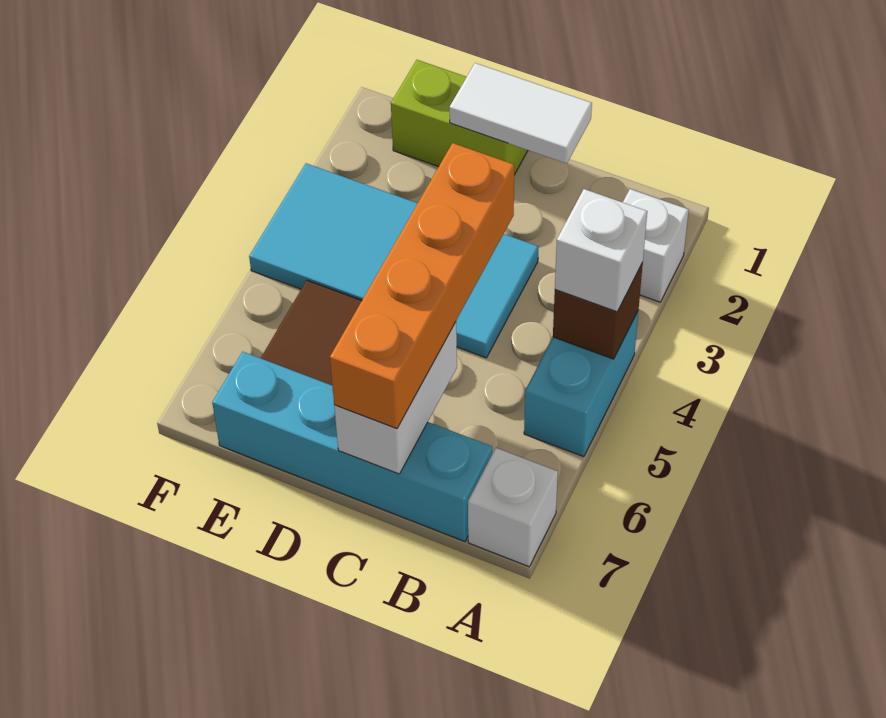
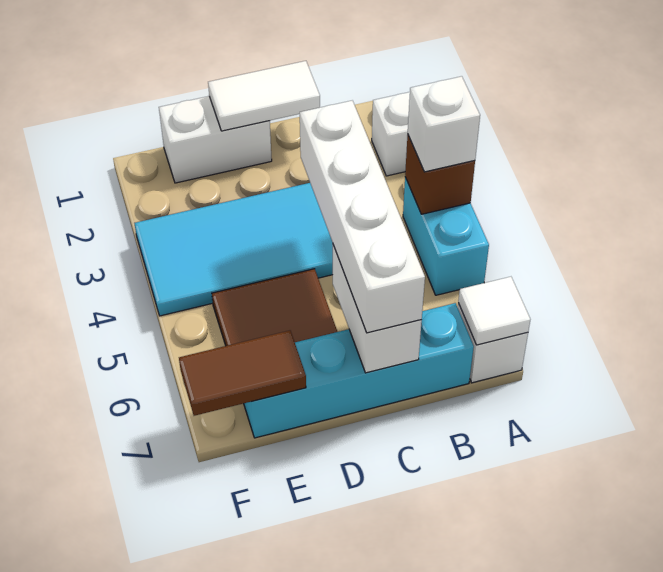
none -> white 1x1 tile [458,277,530,345]
orange 1x4 brick [330,143,514,429] -> white 1x4 brick [300,101,425,333]
lime 1x2 brick [391,60,528,175] -> white 1x2 brick [159,96,272,183]
none -> brown 1x2 tile [179,330,306,416]

